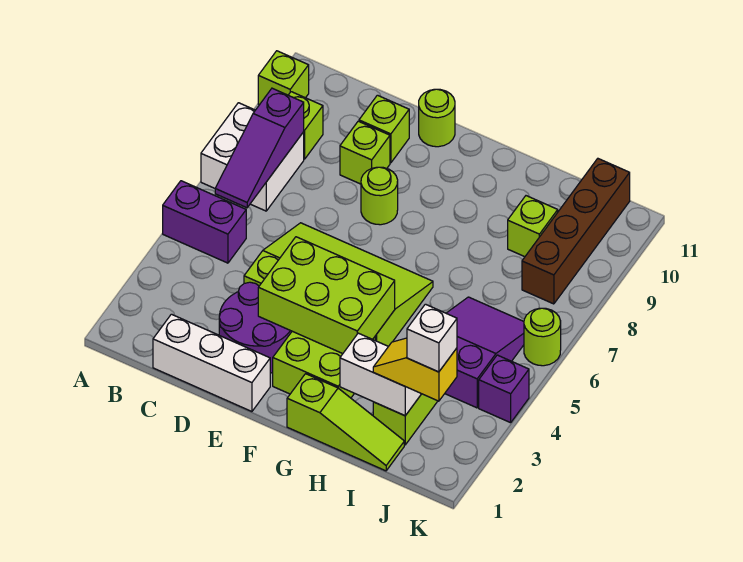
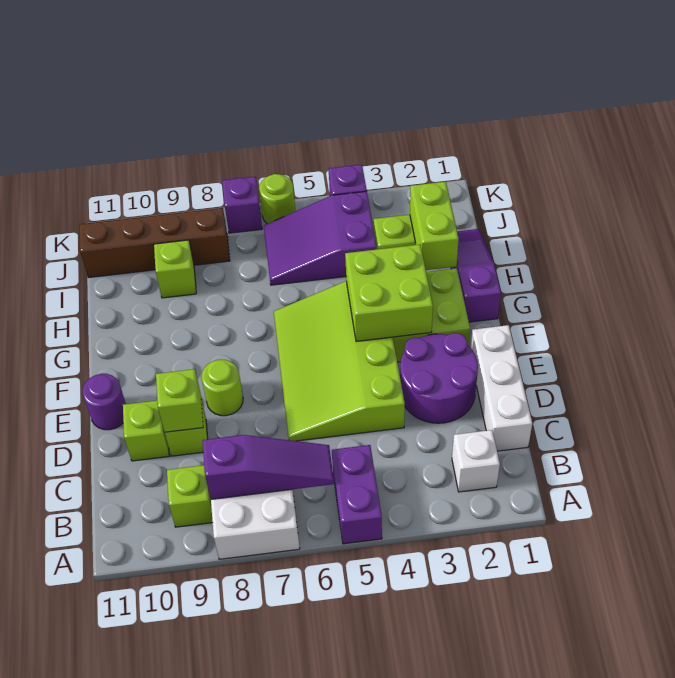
lime 1x1 brick [258,51,309,105] -> lime 1x1 brick moved to [156,369,203,432]
lime 2x3 brick [258,237,395,354] -> lime 2x2 brick [345,245,433,341]
lime 1x1 round brick [419,89,455,147] -> purple 1x1 round brick [82,374,126,430]
lime 1x3 slope [287,374,404,471] -> purple 1x3 slope [451,229,501,322]
white 1x2 brick [340,333,421,416] -> lime 1x2 brick [410,182,459,270]
yellow 1x2 slope [373,338,457,401] -> none
white 1x1 brick [407,304,457,372] -> white 1x1 brick moved to [452,430,500,492]
none -> purple 1x1 brick [222,177,262,233]

